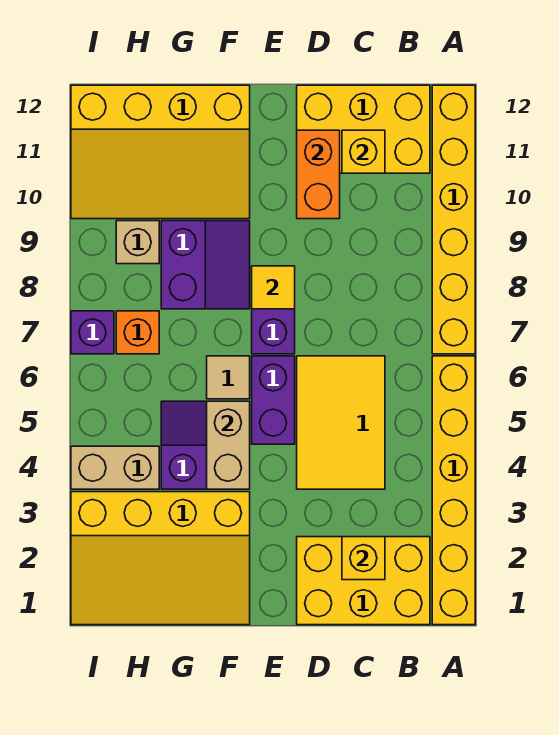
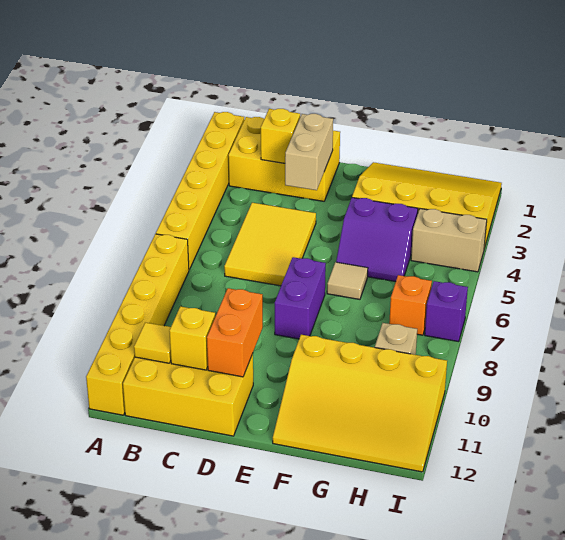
purple 1x2 brick [252,356,295,444] -> none
yellow 1x1 tile [252,266,295,309] -> yellow 1x1 tile moved to [134,322,171,363]
tan 1x2 brick [207,401,250,489] -> tan 1x2 brick moved to [285,114,333,190]
purple 2x2 slope [161,221,250,309] -> none
yellow 3x4 slope [71,85,250,219] -> yellow 3x4 slope turned to [273,335,447,472]

